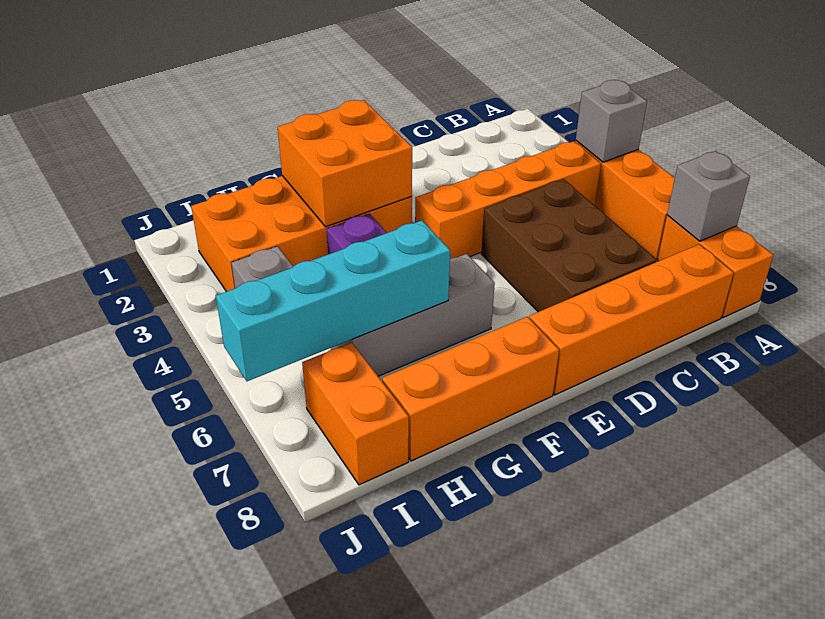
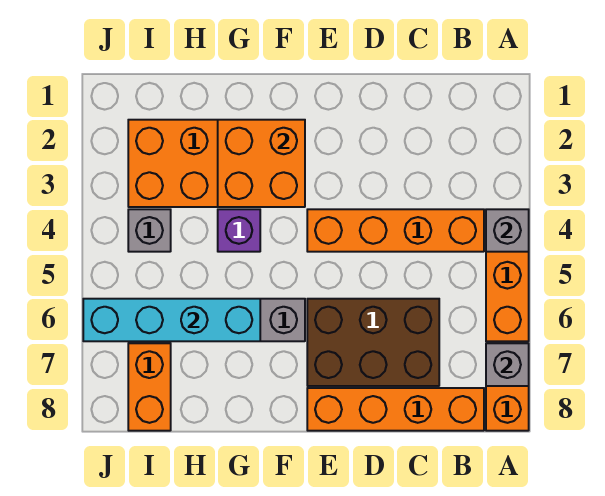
brown 2x3 brick [481,179,657,312] -> brown 2x3 brick turned to [307,299,439,386]
orange 1x3 brick [382,317,559,461] -> none

